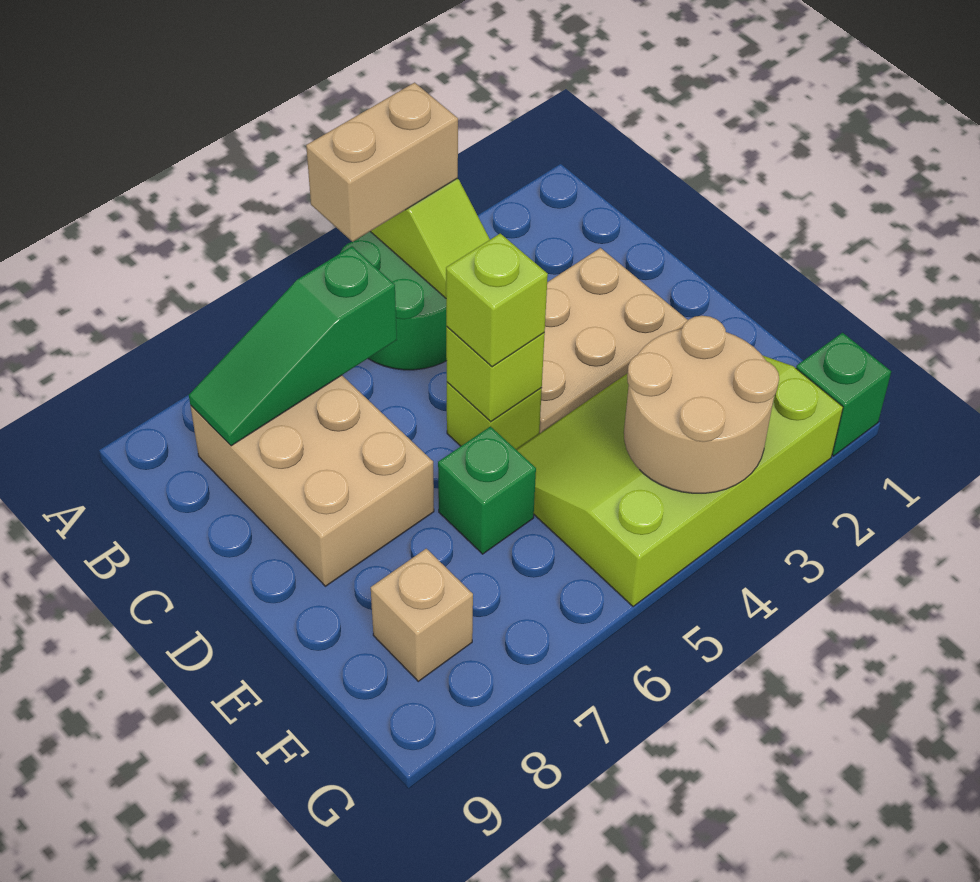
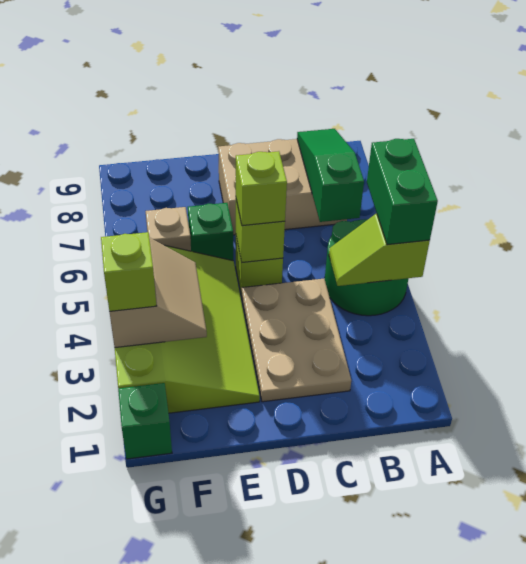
tan 1x2 brick [306,83,458,242] -> green 1x2 brick [367,139,438,245]
tan 2x2 round brick [624,316,779,493] -> tan 2x2 slope [109,237,207,348]
tan 1x1 brick [371,549,473,681] -> tan 1x1 brick moved to [146,207,191,251]
none -> lime 1x1 brick [101,232,156,311]

